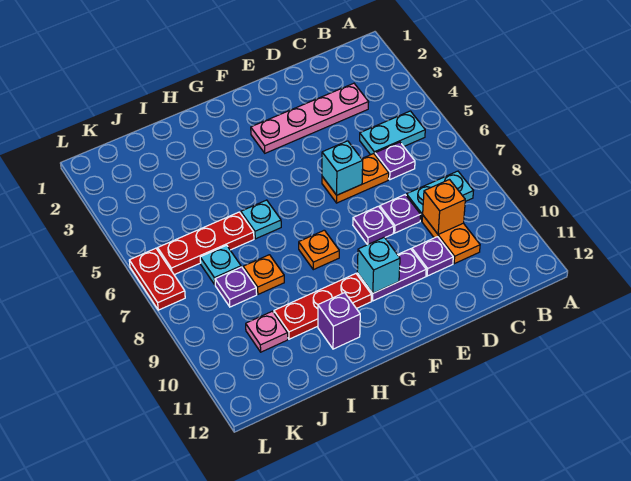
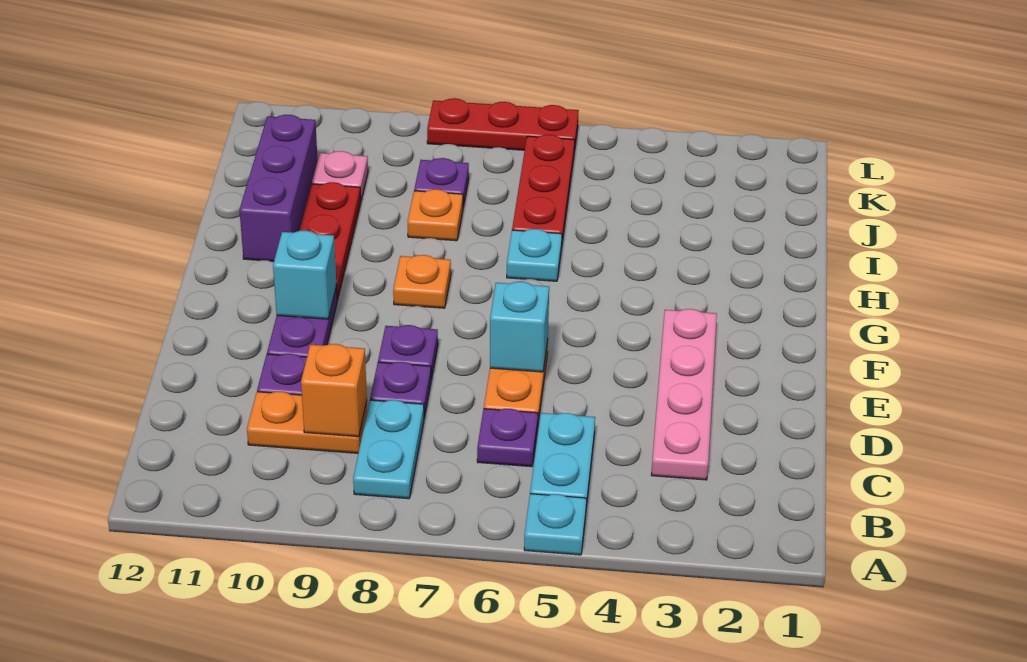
purple 1x1 brick [318,293,360,349] -> purple 1x3 brick [240,115,318,261]
cyan 1x1 plate [200,245,241,285] -> cyan 1x1 plate moved to [524,494,586,555]
red 1x2 plate [129,248,185,310] -> red 1x3 plate [427,98,579,152]

